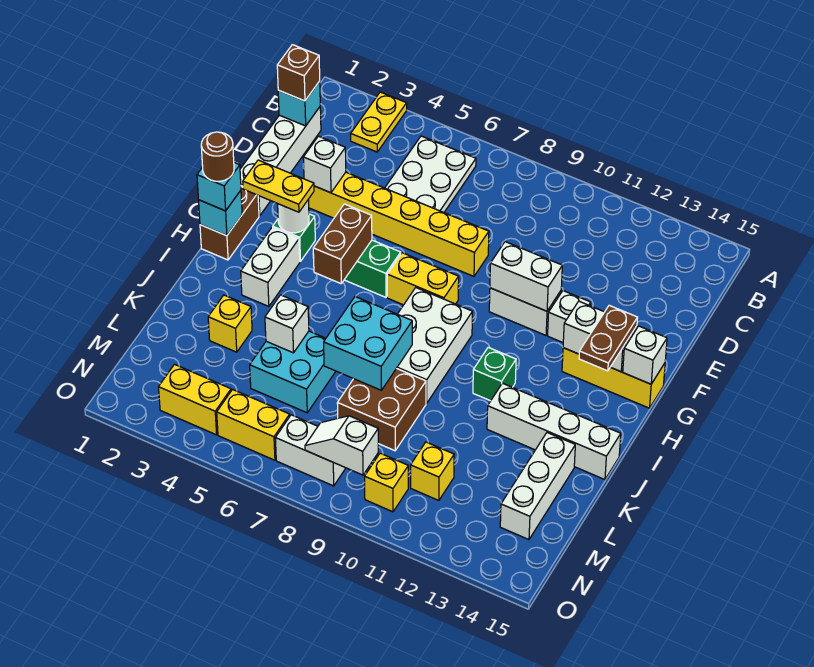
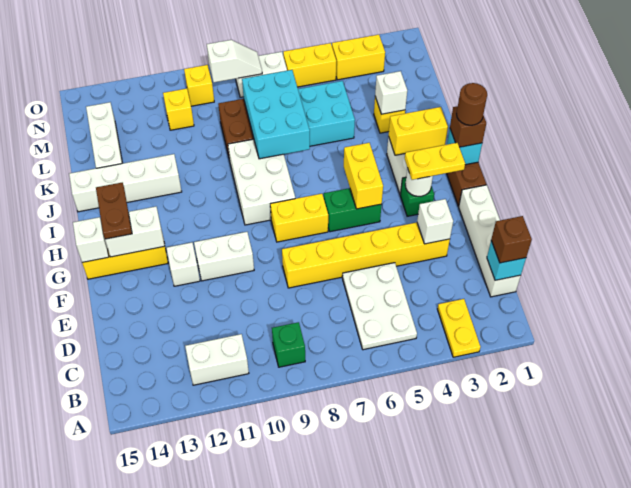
white 1x2 brick [490,242,562,311] -> white 1x2 brick moved to [185,334,249,385]
brown 1x2 brick [313,204,372,284] -> yellow 1x2 brick [344,143,383,209]
cyan 1x1 brick [197,163,241,211] -> brown 1x1 brick [450,106,486,147]
none -> yellow 1x2 brick [389,107,448,155]
green 1x1 brick [473,347,516,401] -> green 1x1 brick moved to [272,322,305,367]
cyan 2x2 brick [324,297,412,390] -> cyan 2x3 brick [242,70,310,159]
white 1x1 brick [265,295,309,353] -> white 1x1 brick moved to [375,71,407,114]

